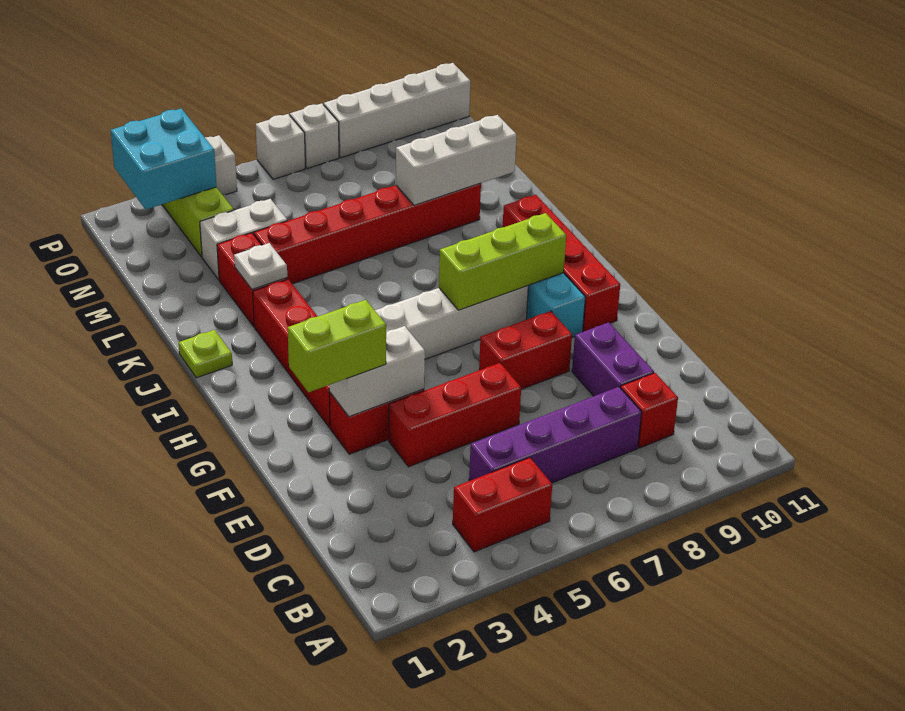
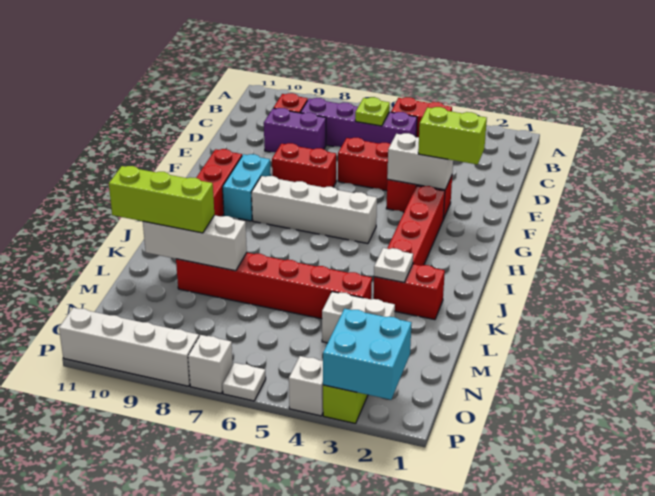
purple 1x2 brick [572,322,654,396] -> purple 1x2 brick turned to [264,108,326,152]
lime 1x3 brick [439,213,566,310] -> lime 1x3 brick moved to [109,166,214,233]
lime 1x1 plate [179,330,232,378] -> lime 1x1 plate moved to [355,97,390,126]
red 1x2 brick [217,233,287,327] -> red 1x2 brick turned to [373,264,445,320]
white 1x1 brick [256,114,305,179] -> white 1x1 plate [222,363,266,401]

